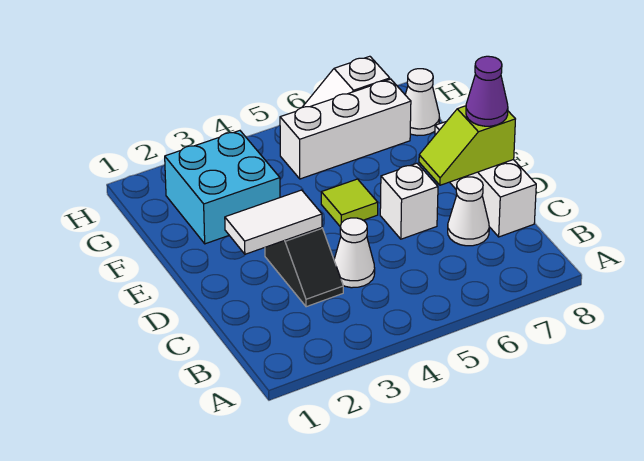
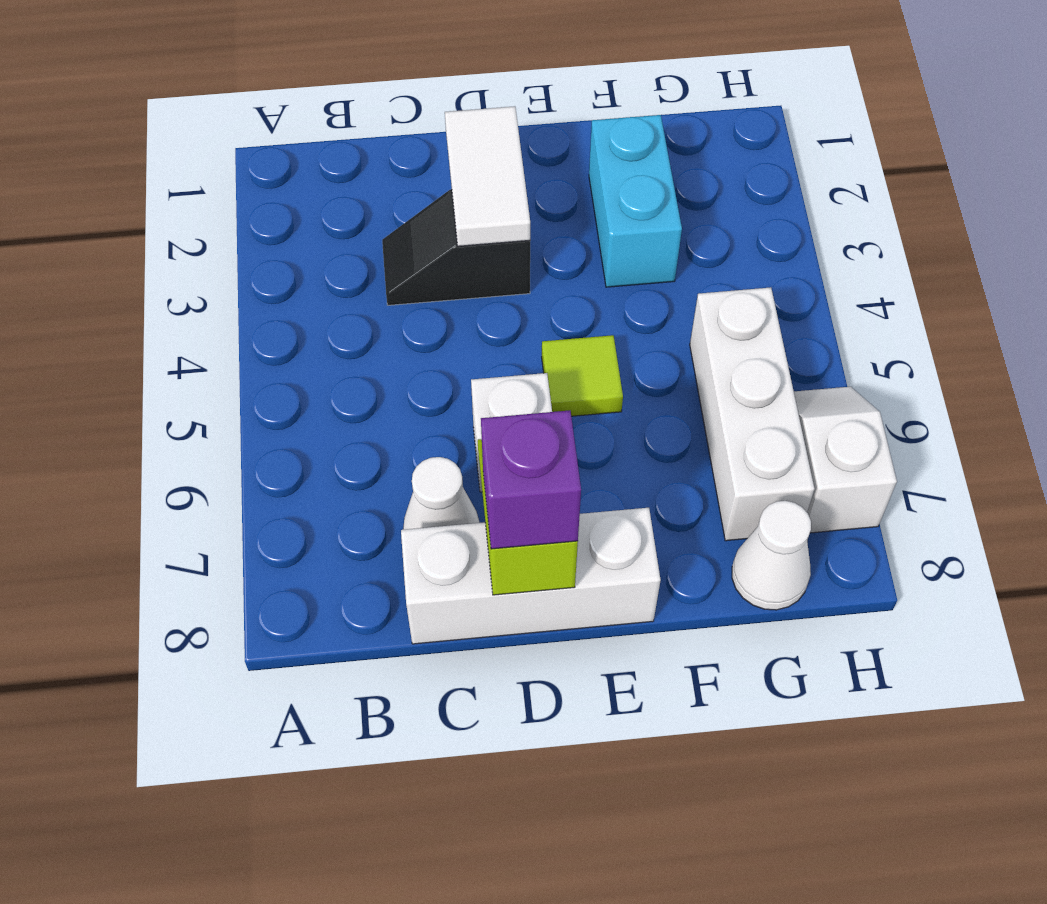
white 1x1 cone [334,218,375,288] -> none
purple 1x1 cone [466,56,508,126] -> purple 1x1 brick [481,410,581,549]
cyan 2x2 brick [165,131,280,244] -> cyan 1x2 brick [589,115,682,287]

